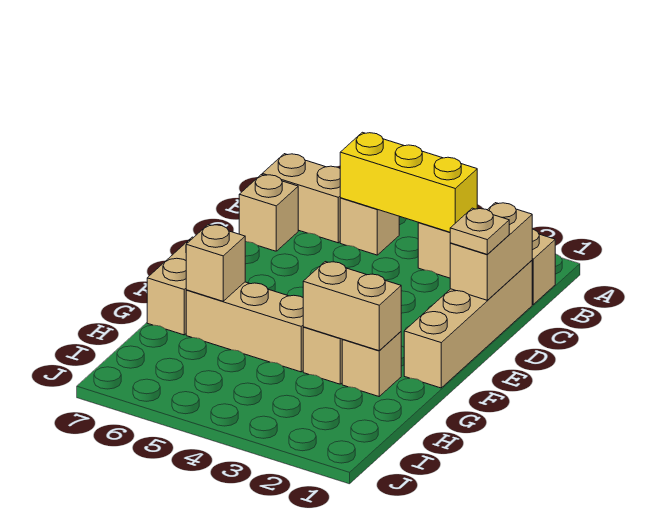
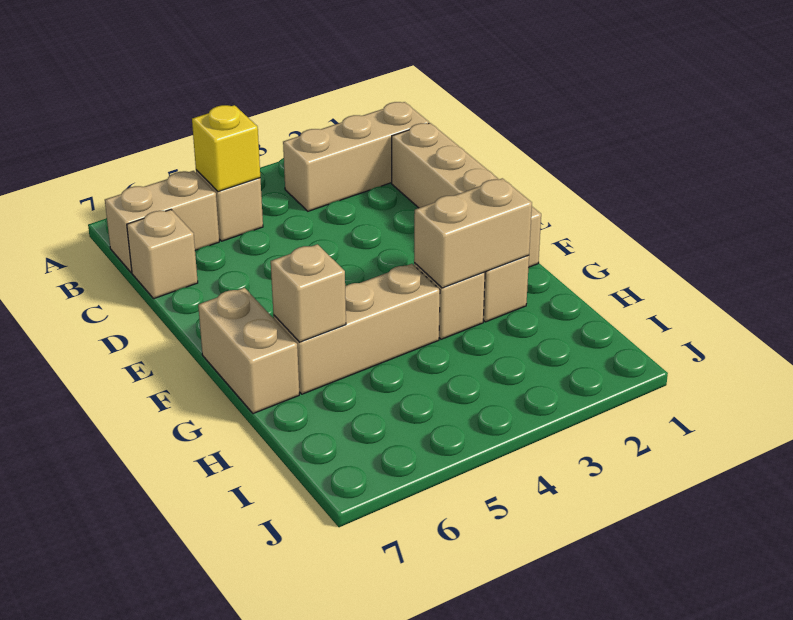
yellow 1x3 brick [340,132,477,232] -> yellow 1x1 brick [192,105,260,192]
tan 1x2 brick [450,203,532,300] -> none
tan 1x1 plate [450,208,509,255] -> none

